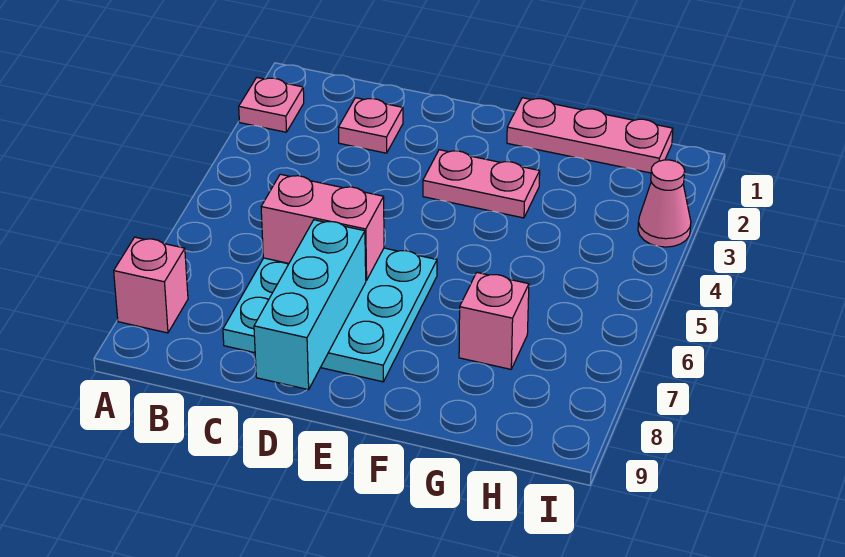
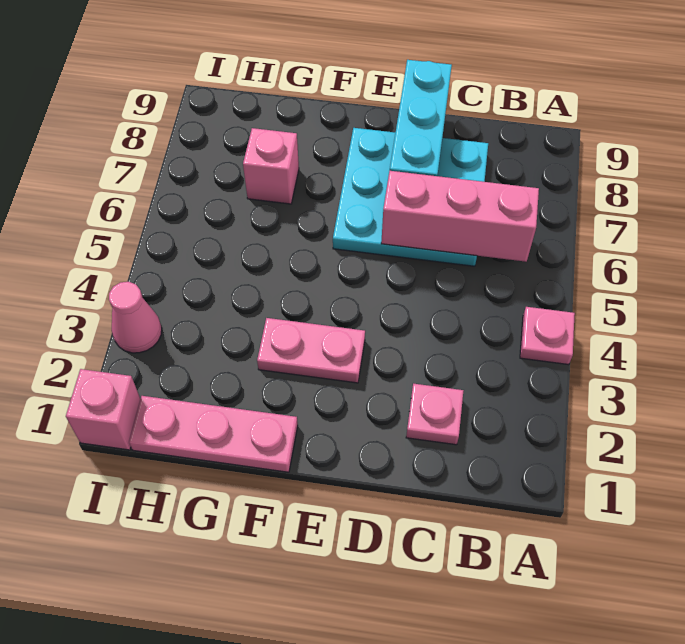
pink 1x1 plate [239,78,304,132] -> pink 1x1 plate moved to [520,307,575,365]
pink 1x1 brick [114,237,188,333] -> pink 1x1 brick moved to [66,369,140,450]
pink 1x2 brick [261,174,384,280] -> pink 1x3 brick [381,171,539,262]

